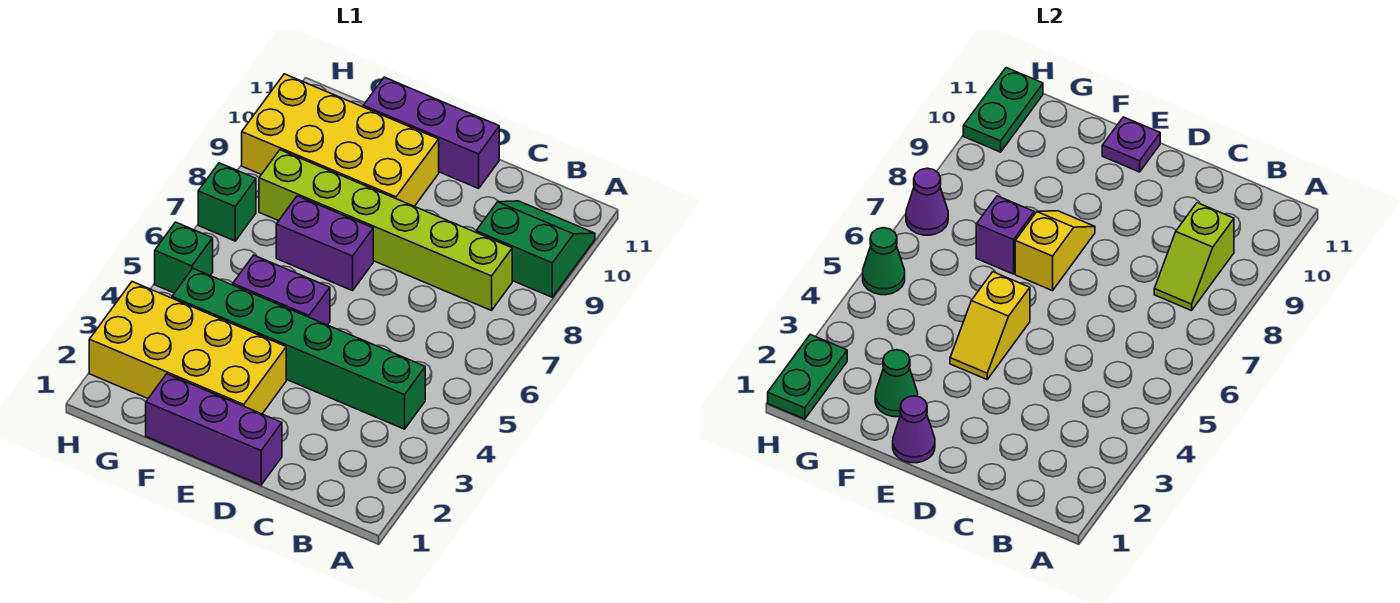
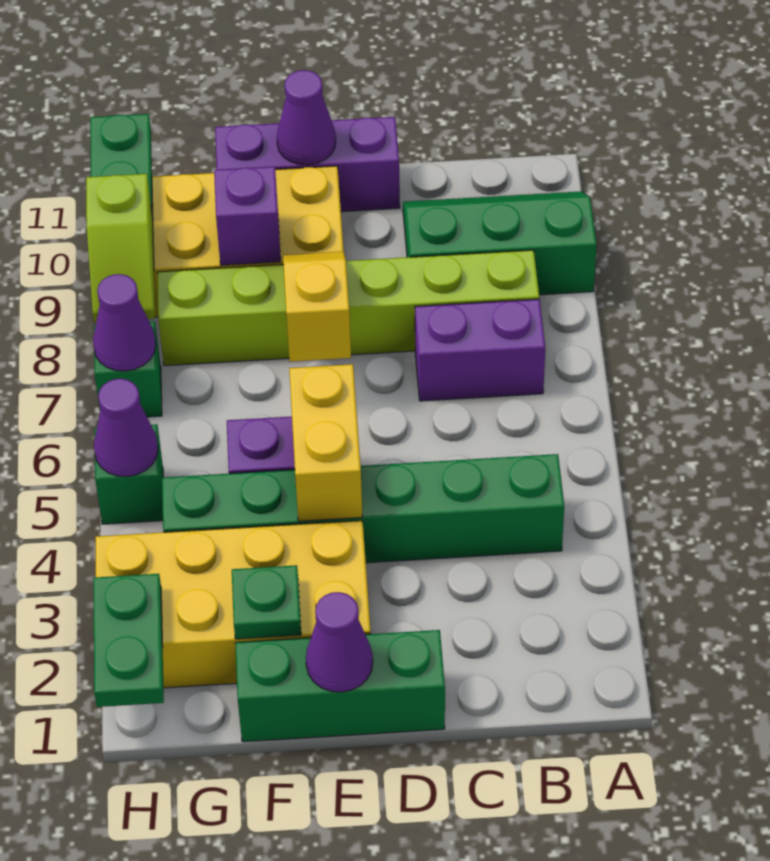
green 2x2 slope [476,201,595,297] -> green 2x3 slope [403,191,597,295]
lime 1x2 slope [1154,203,1234,311] -> lime 1x2 slope moved to [86,174,155,322]
purple 1x3 brick [146,374,282,485] -> green 1x3 brick [235,630,445,742]
yellow 1x2 slope [950,272,1030,379] -> yellow 1x2 brick [289,364,362,521]
purple 1x2 brick [276,196,373,291] -> purple 1x2 brick moved to [415,299,545,401]
purple 1x1 plate [1102,117,1160,172] -> purple 1x1 cone [277,70,336,165]
green 1x1 cone [875,350,918,417] -> green 1x1 plate [232,565,301,639]
purple 1x1 brick [976,196,1034,274] -> purple 1x1 brick moved to [214,167,281,265]
green 1x1 cone [863,228,905,295] -> purple 1x1 cone [94,379,158,477]

